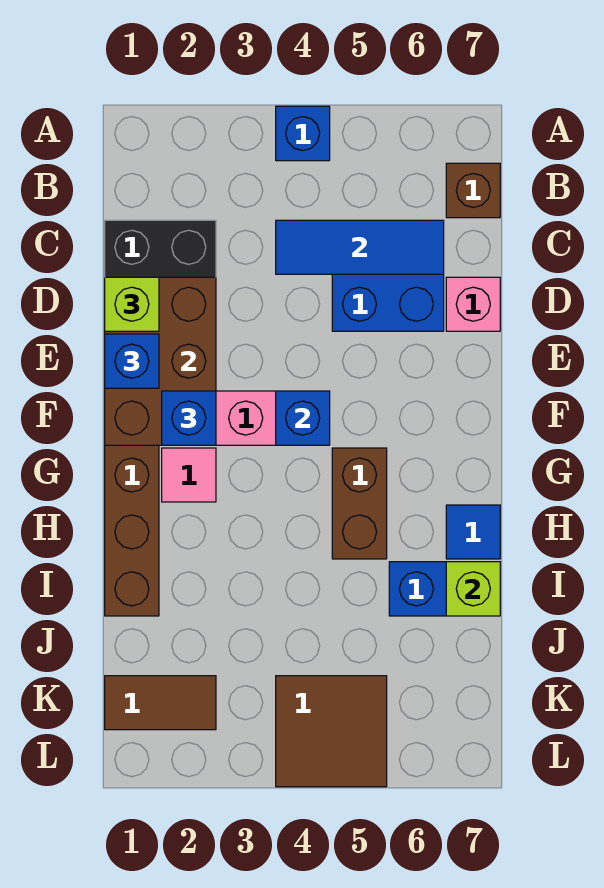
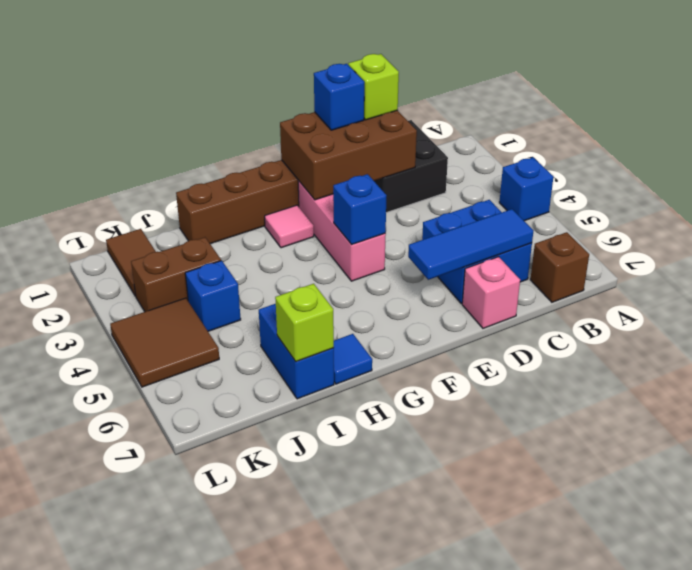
blue 1x3 tile [276,220,444,274] -> blue 1x3 tile turned to [408,209,533,280]
blue 1x1 brick [162,391,216,445] -> blue 1x1 brick moved to [185,261,241,331]
brown 1x2 brick [332,448,387,559] -> brown 1x2 brick moved to [131,237,221,312]

